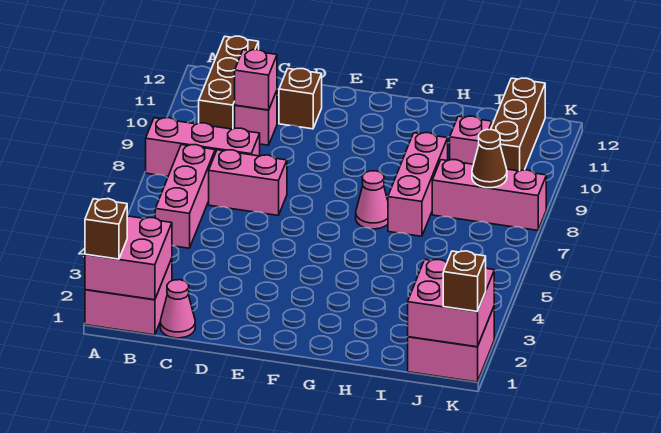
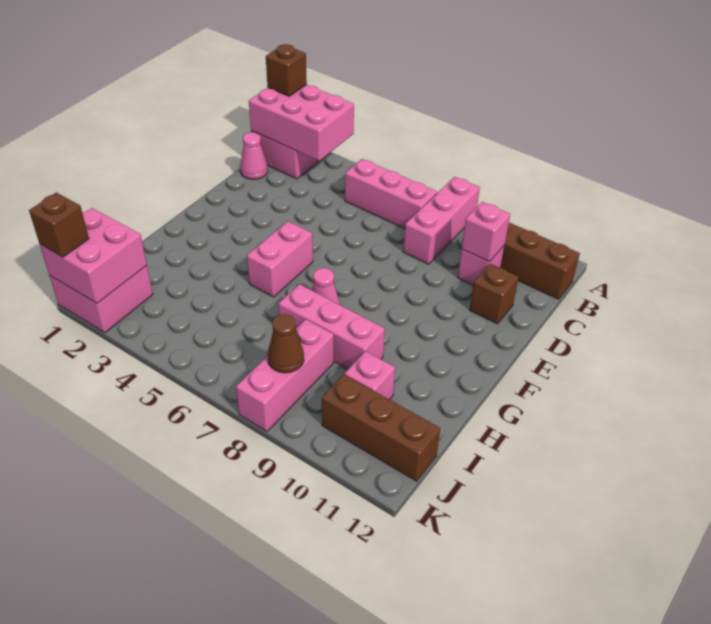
pink 2x2 brick [85,216,172,300] -> pink 2x3 brick [249,85,354,161]
pink 1x2 brick [209,150,287,215] -> pink 1x2 brick moved to [247,221,313,297]

